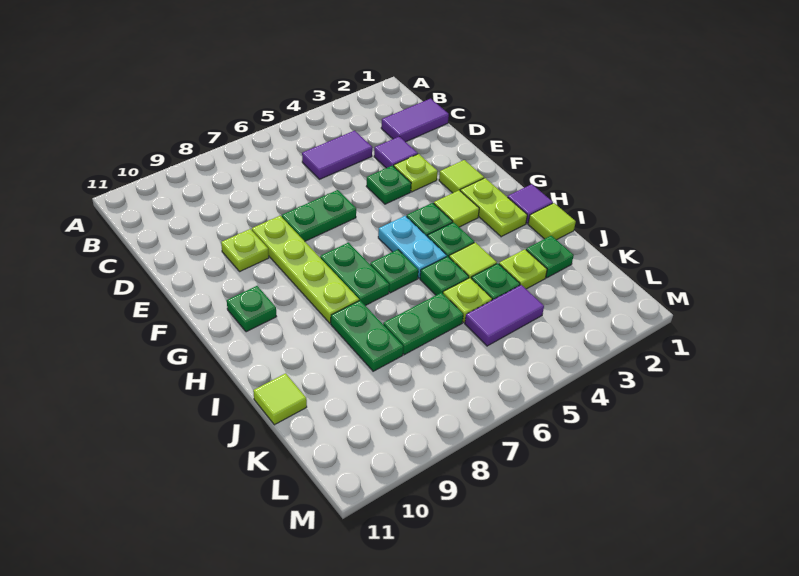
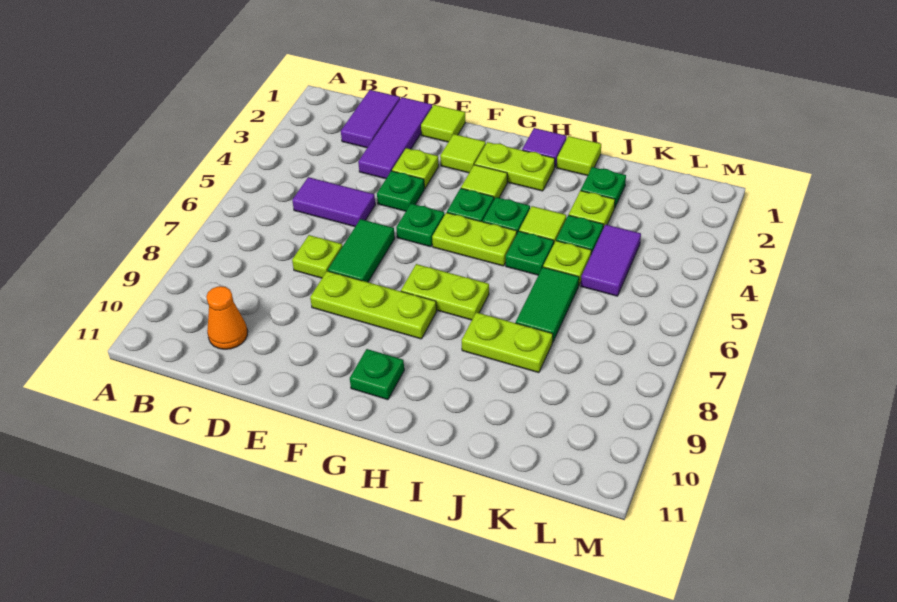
purple 1x2 tile [302,131,372,179] -> purple 1x2 tile turned to [292,177,375,227]
none -> orange 1x1 cone [206,286,248,349]
purple 1x1 tile [374,136,418,168] -> purple 1x3 tile [358,97,432,179]
green 1x2 plate [282,190,356,241] -> green 1x2 tile [328,219,395,282]
lime 1x4 plate [252,216,359,323] -> lime 1x3 plate [310,271,437,339]
lime 1x1 plate [221,229,269,272] -> lime 1x1 plate moved to [292,235,343,278]
cyan 1x2 plate [378,216,447,278] -> lime 1x2 plate [432,213,517,266]
green 1x2 plate [320,243,389,306] -> lime 1x2 plate [401,264,489,320]
green 1x1 plate [370,250,418,293] -> green 1x1 plate moved to [396,204,445,247]
green 1x2 plate [331,300,403,371] -> lime 1x2 plate [462,312,553,373]
green 1x2 plate [383,292,463,355] -> green 1x2 tile [516,267,579,343]
lime 1x1 tile [253,373,307,425] -> lime 1x1 tile moved to [421,105,465,142]

